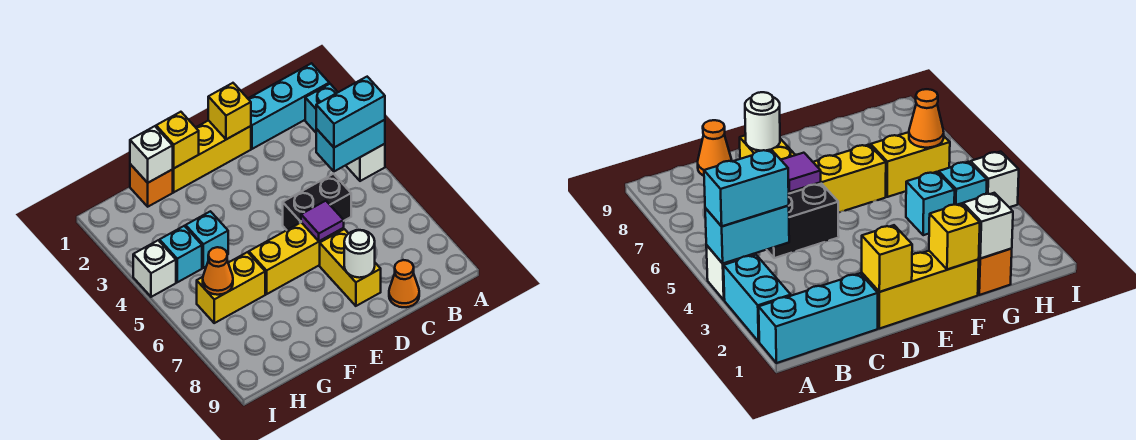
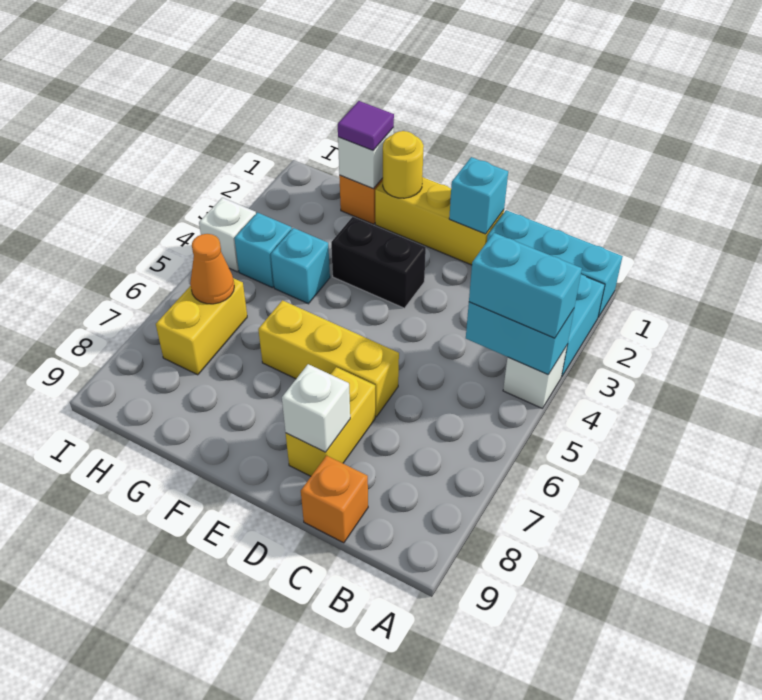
black 1x2 brick [283,174,351,230] -> black 1x2 brick moved to [331,217,426,308]
orange 1x1 cone [389,260,419,307] -> orange 1x1 brick [301,456,368,543]
yellow 1x1 brick [208,83,251,139] -> cyan 1x1 brick [449,157,508,234]
purple 1x1 tile [301,201,344,241] -> purple 1x1 tile moved to [338,101,394,150]
white 1x1 round brick [344,230,375,278] -> white 1x1 brick [282,364,350,452]
yellow 1x1 brick [156,112,199,168] -> yellow 1x1 round brick [383,131,424,198]
yellow 1x2 brick [197,252,265,323] -> yellow 1x2 brick turned to [156,278,247,375]

